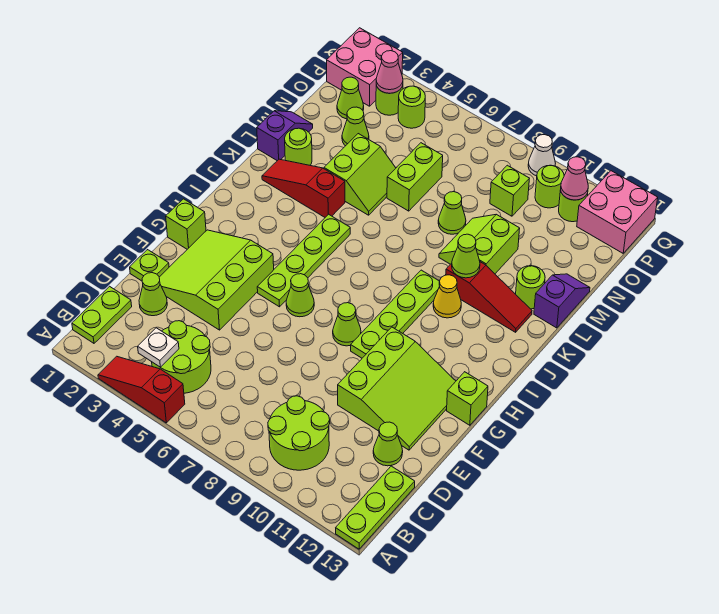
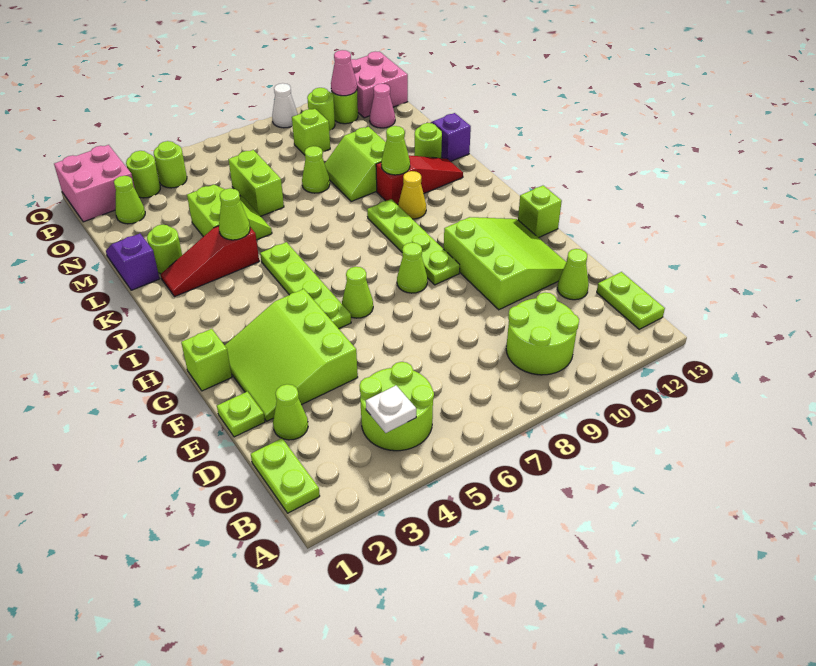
red 1x3 slope [98,356,185,423] -> none
lime 1x3 plate [336,466,415,549] -> lime 1x2 plate [597,272,665,329]
lime 1x1 cone [342,107,369,146] -> lime 1x1 cone moved to [219,188,250,240]
pink 1x1 cone [376,51,403,93] -> pink 1x1 cone moved to [370,84,395,128]

